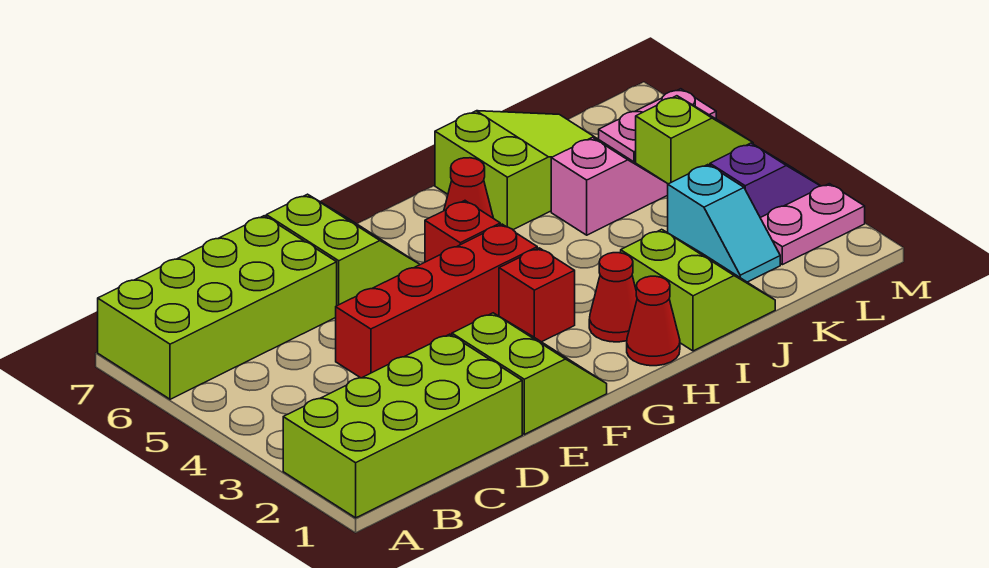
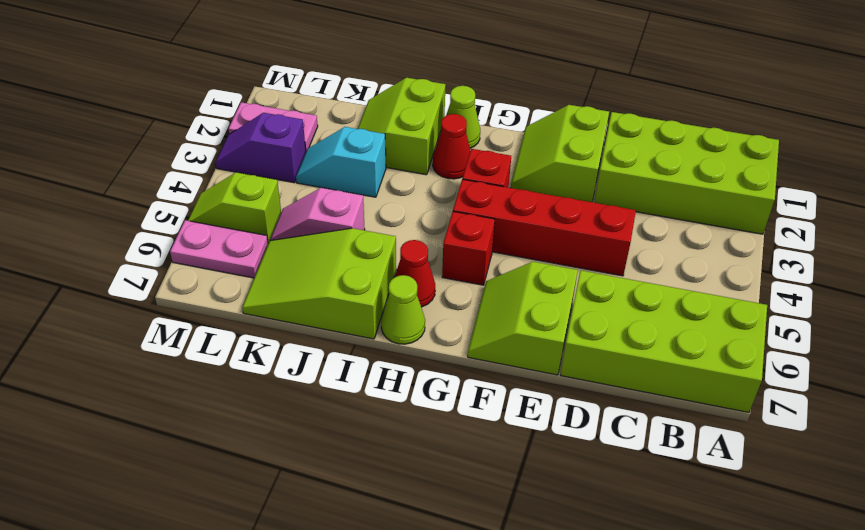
red 1x1 cone [627,276,680,366] -> lime 1x1 cone [446,86,480,148]
none -> lime 1x1 cone [381,275,425,344]
cyan 1x2 slope [668,165,780,282] -> cyan 1x2 slope turned to [296,127,386,197]

